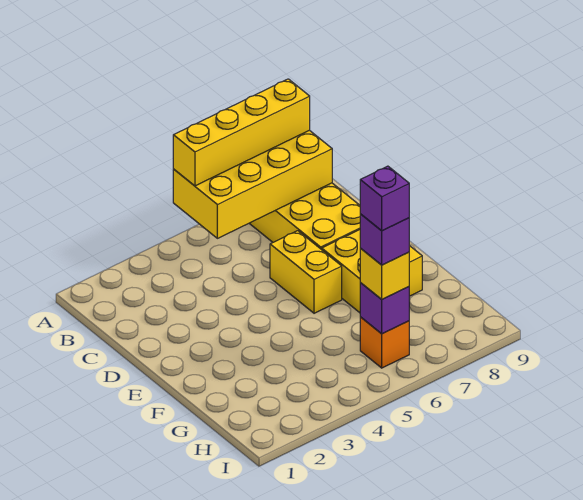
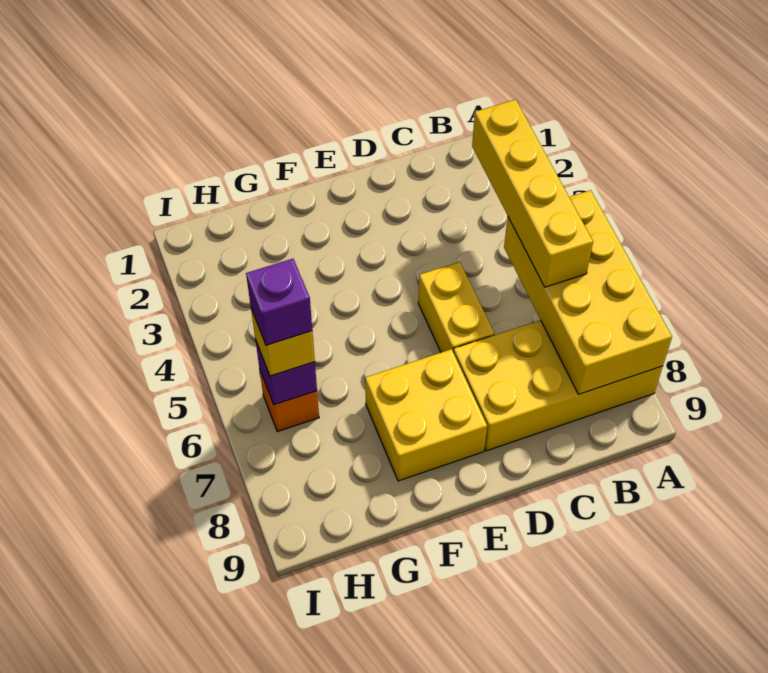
yellow 1x4 brick [173,79,310,186] -> yellow 1x4 brick moved to [472,100,593,287]
yellow 1x2 brick [270,231,342,313] -> yellow 1x2 brick turned to [418,262,494,352]
purple 1x1 brick [360,166,409,231] -> none

